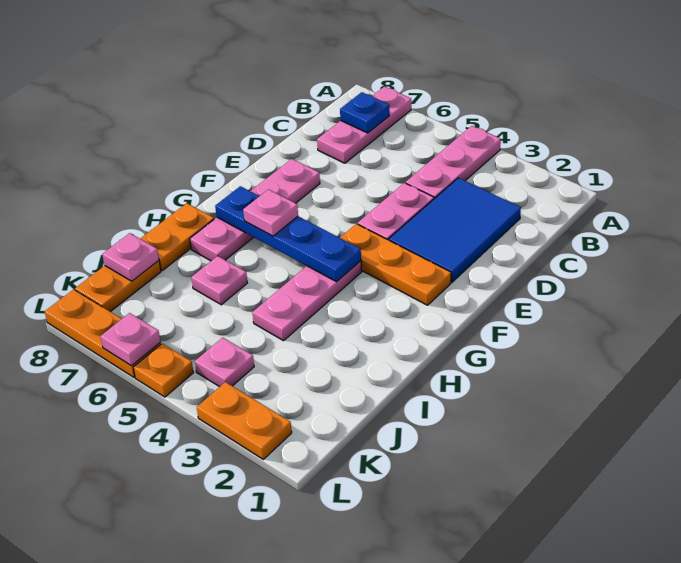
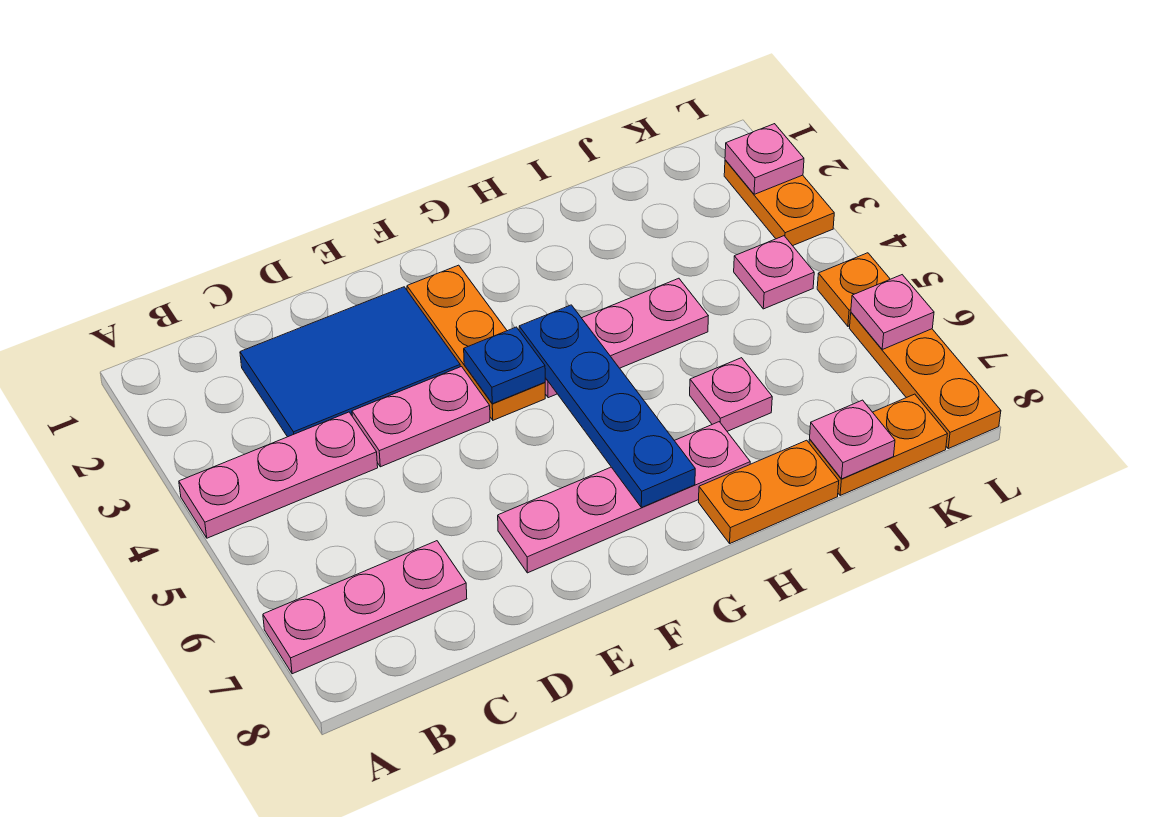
blue 1x1 plate [340,92,389,133] -> blue 1x1 plate moved to [464,327,545,404]
pink 1x1 plate [243,189,298,236] -> pink 1x1 plate moved to [725,124,804,194]

